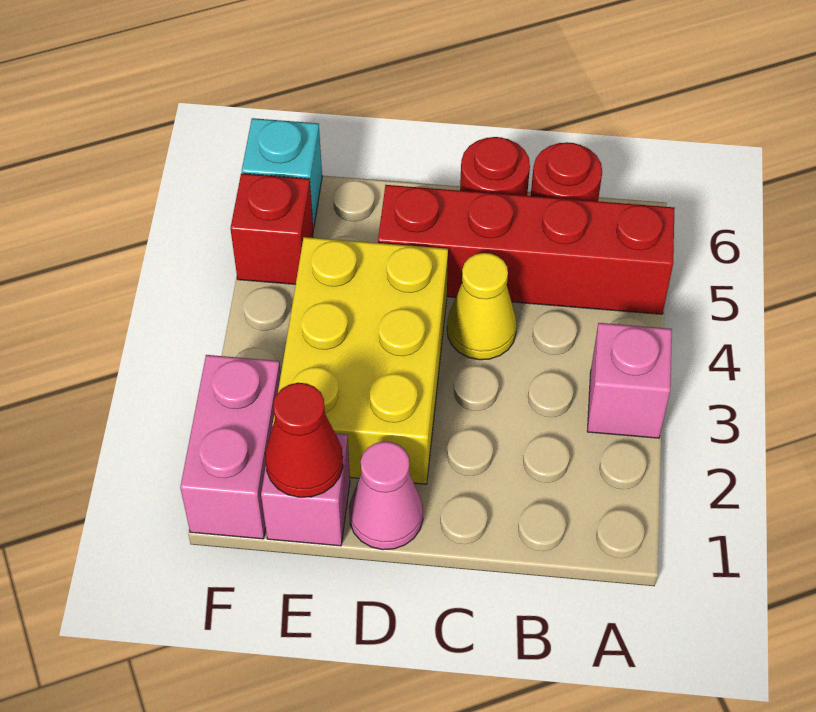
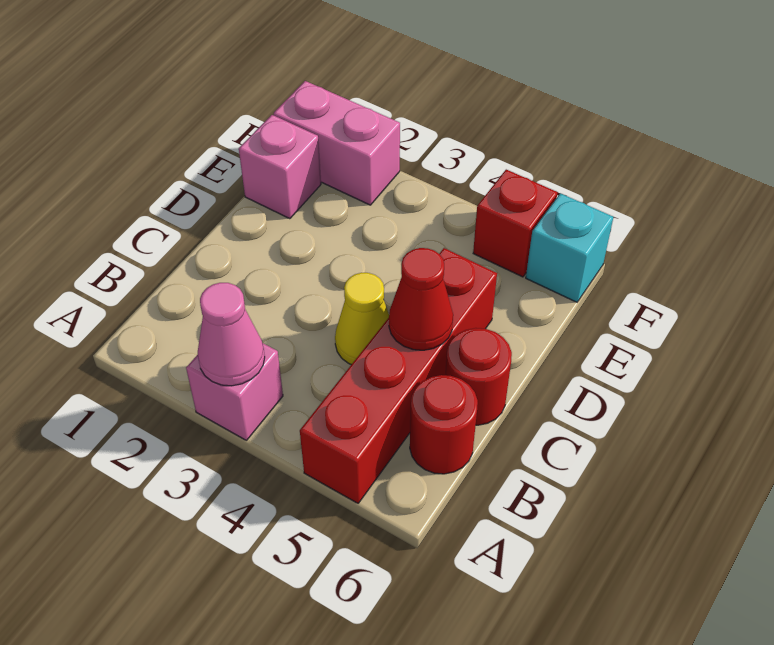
pink 1x1 cone [349,442,423,550] -> pink 1x1 cone moved to [198,283,265,386]
yellow 2x3 brick [273,237,448,484] -> none
red 1x1 cone [265,383,343,497] -> red 1x1 cone moved to [389,248,453,350]

